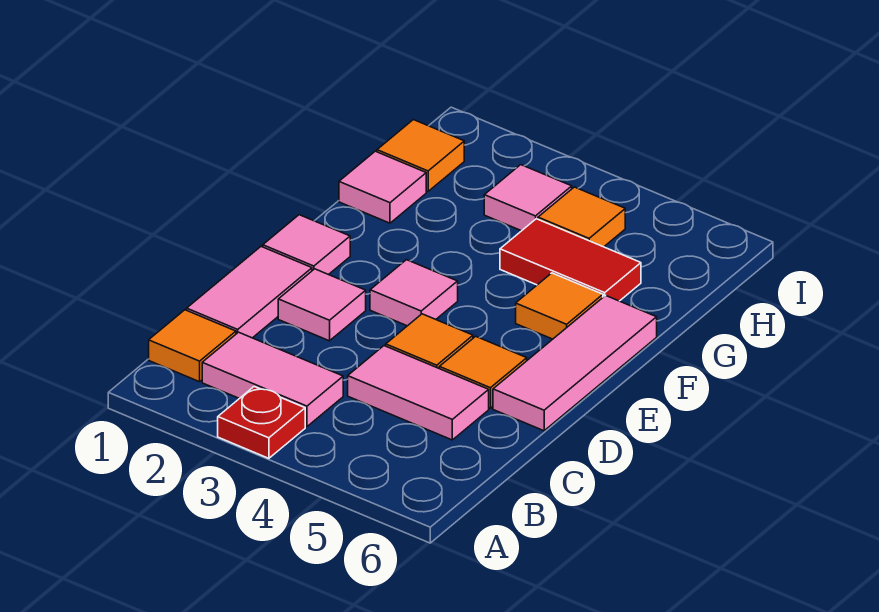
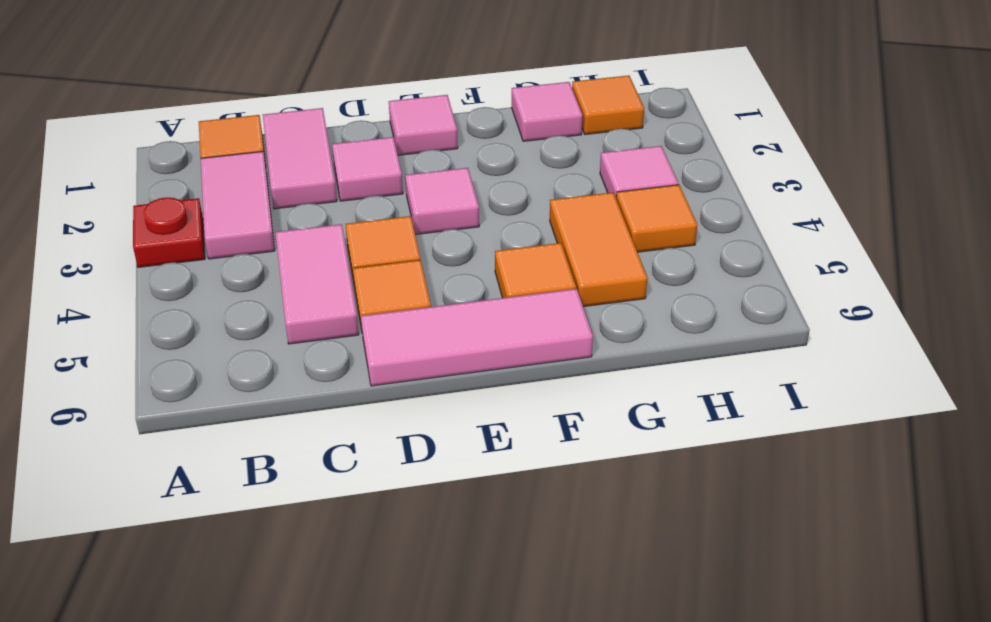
pink 1x2 tile [187,247,312,338] -> pink 1x2 tile turned to [263,108,337,209]
red 1x2 tile [500,219,641,301] -> orange 1x2 tile [550,193,647,307]

